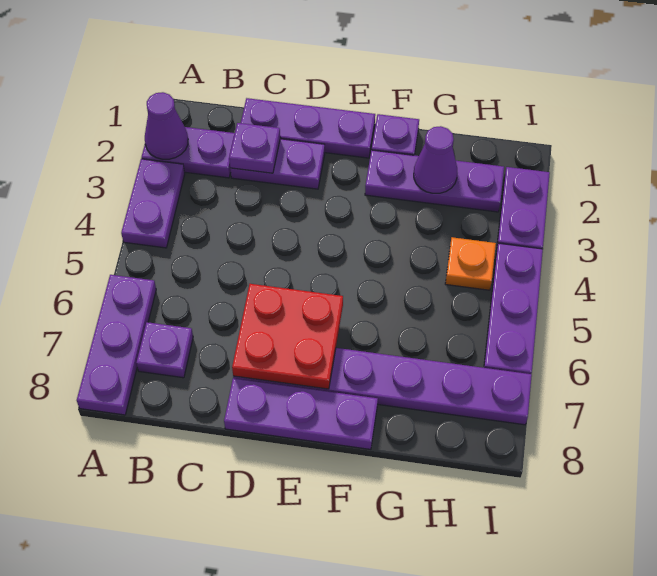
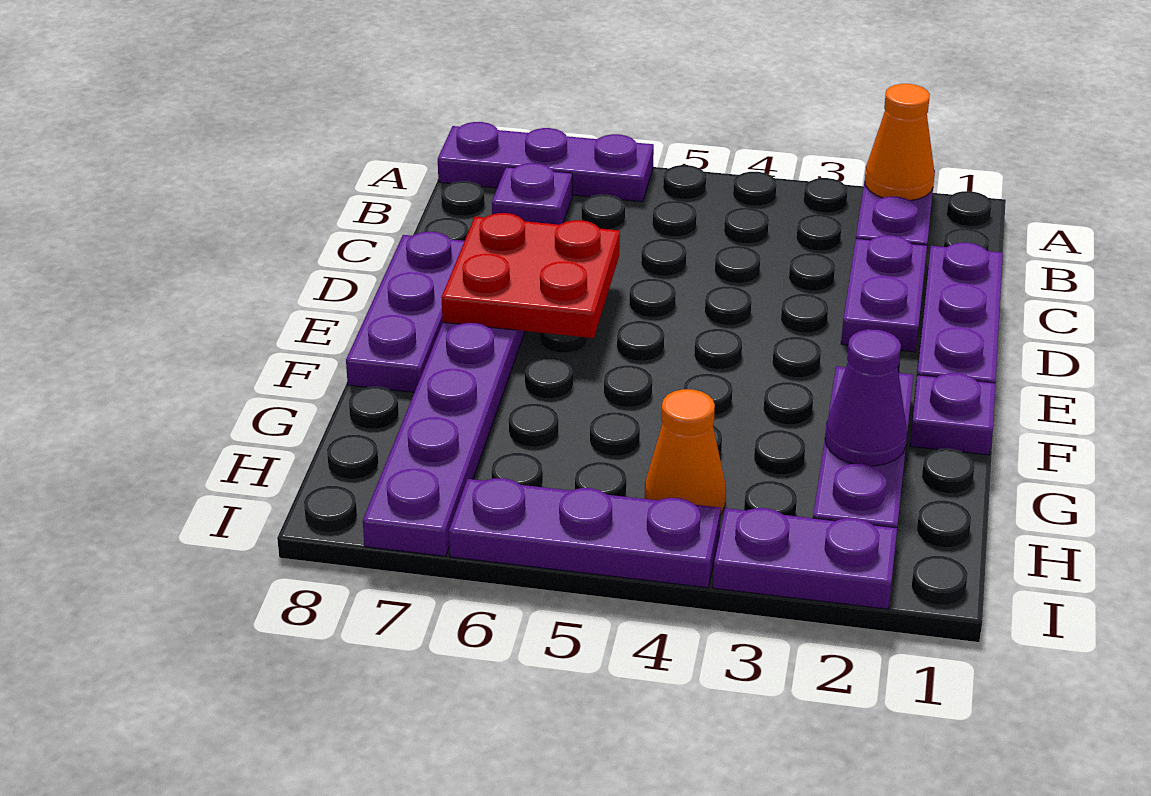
purple 1x1 cone [145,92,188,159] -> orange 1x1 cone [865,84,935,200]
purple 1x2 plate [121,159,185,248] -> none
purple 1x1 plate [229,123,280,173] -> none
orange 1x1 plate [445,237,496,290] -> orange 1x1 cone [645,389,726,514]

